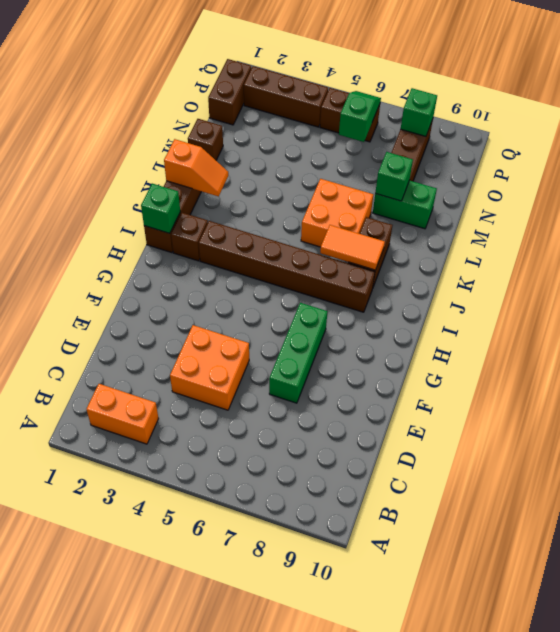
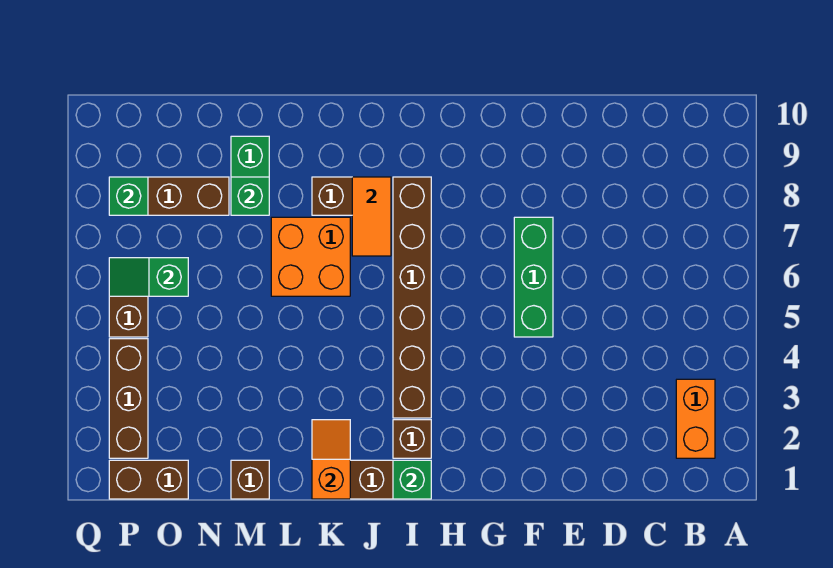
orange 2x2 brick [170,325,249,410] -> none
green 1x3 brick [269,303,327,403] -> green 1x3 brick turned to [514,217,553,337]

